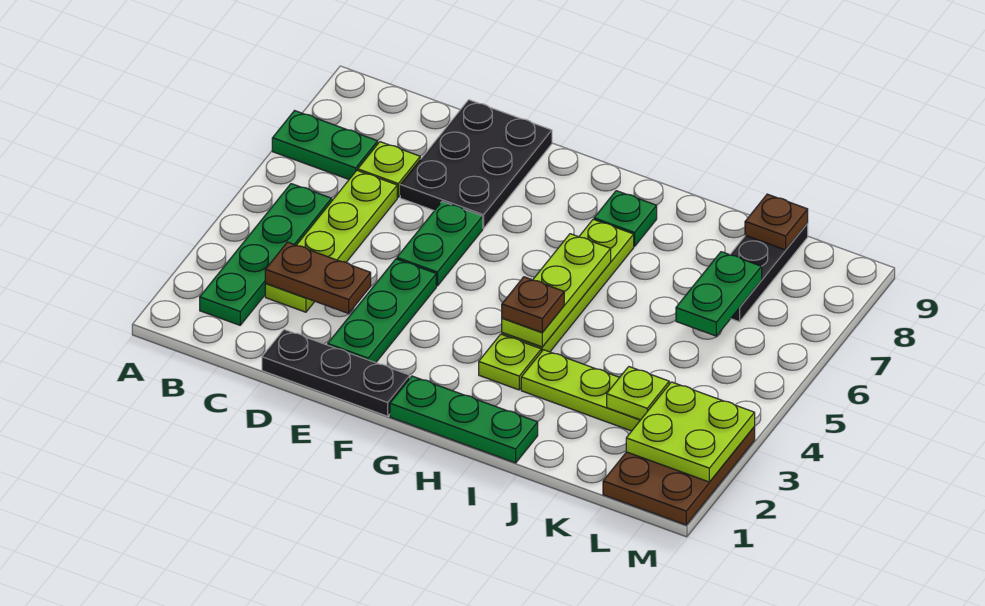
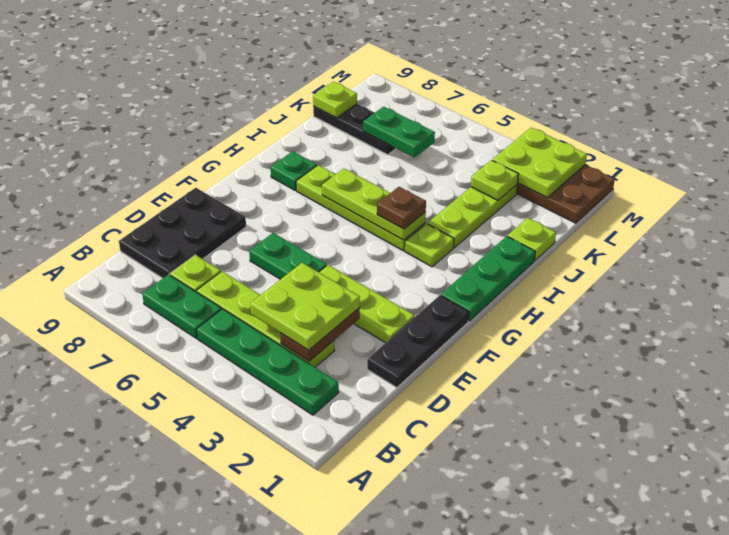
green 1x2 plate [272,111,378,179] -> green 1x2 plate turned to [142,275,221,338]
none -> lime 2x2 plate [250,263,360,350]
black 2x3 plate [400,100,552,228] -> black 2x3 plate turned to [119,188,246,278]
green 1x3 plate [328,259,436,363] -> lime 1x3 plate [319,265,415,343]
none -> lime 1x1 plate [508,218,556,260]
brown 1x1 plate [745,194,808,250] -> lime 1x1 plate [313,82,357,118]

